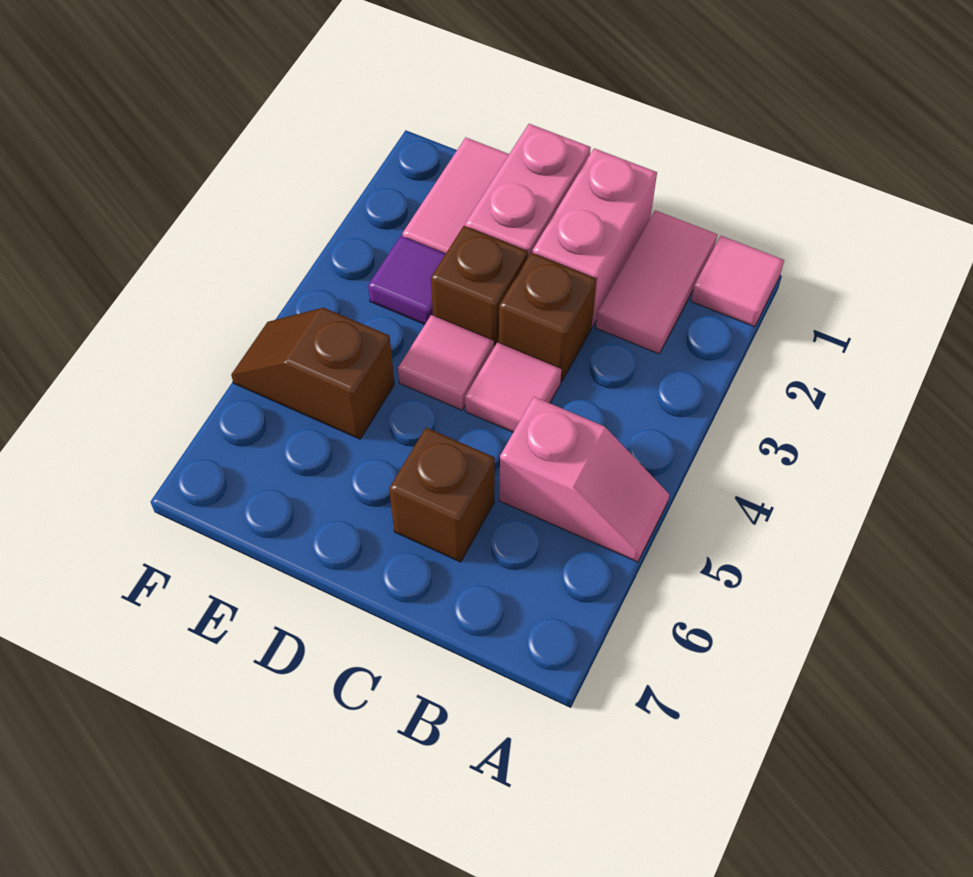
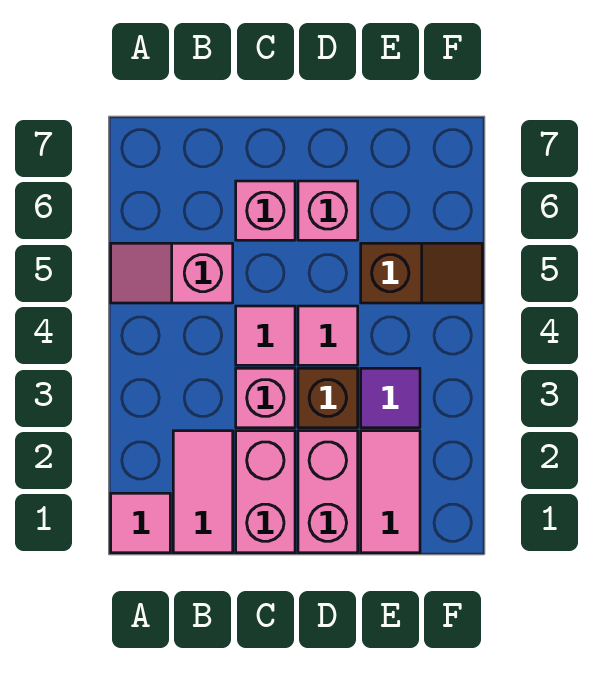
brown 1x1 brick [499,253,597,382] -> pink 1x1 brick [236,368,295,428]
brown 1x1 brick [389,428,495,562] -> pink 1x1 brick [236,181,295,240]
none -> pink 1x1 brick [298,181,358,240]

